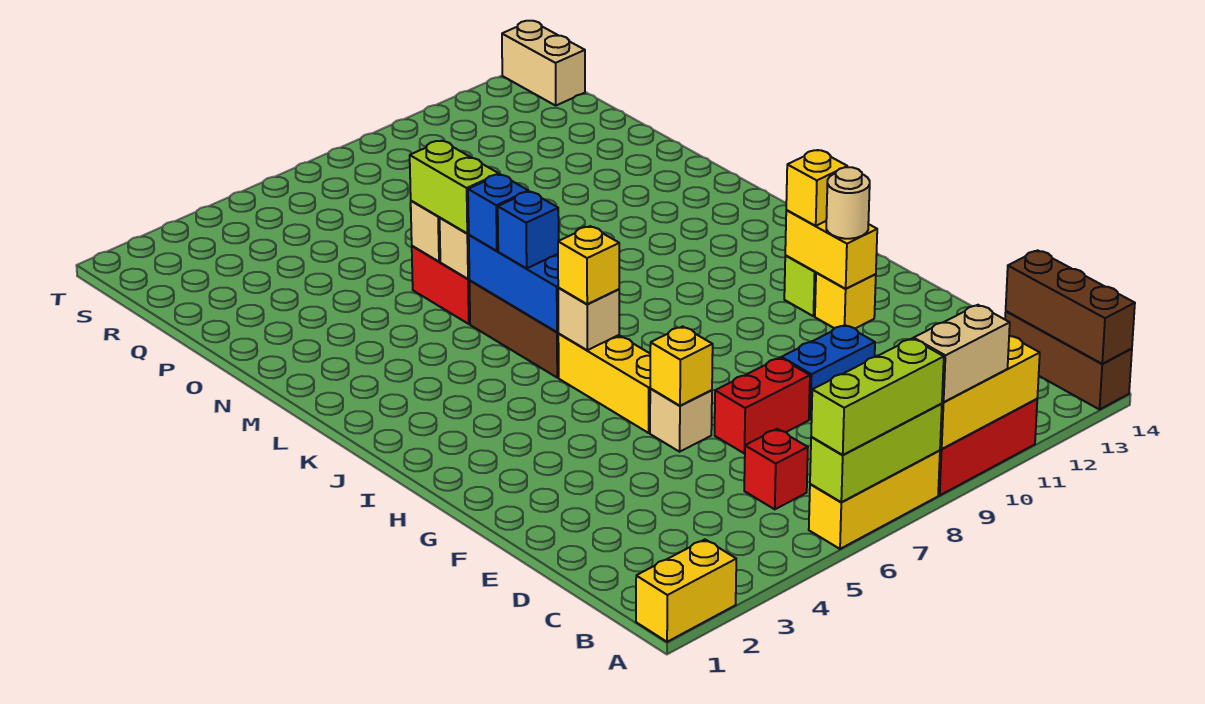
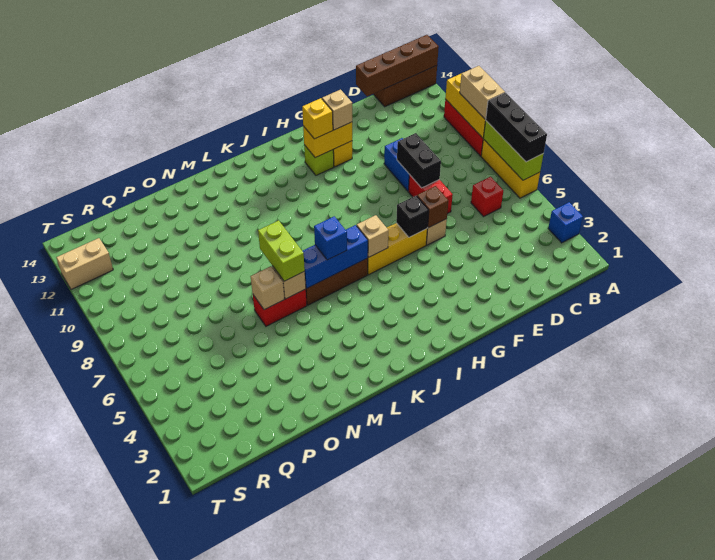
yellow 1x2 brick [636,540,736,642] -> none
lime 1x3 brick [811,339,944,455] -> black 1x3 brick [486,93,547,162]
brown 1x3 brick [1006,250,1135,364] -> brown 1x4 brick [356,35,439,96]
none -> black 1x2 brick [397,133,441,188]
yellow 1x1 brick [650,326,713,406] -> brown 1x1 brick [417,186,448,228]
none -> black 1x1 brick [396,196,429,237]
tan 1x1 round brick [826,167,870,239] -> tan 1x1 brick [322,90,352,130]
yellow 1x1 brick [558,226,619,304] -> none
blue 1x1 brick [468,174,528,251] -> blue 1x1 brick moved to [548,202,583,243]
lime 1x2 brick [410,141,499,233] -> lime 1x2 brick turned to [258,221,305,281]
tan 1x2 brick [502,21,585,106] -> tan 1x2 brick moved to [56,238,113,290]

